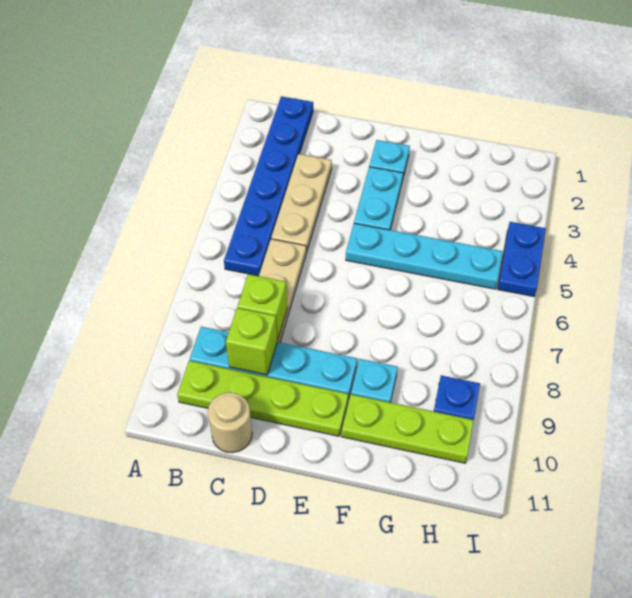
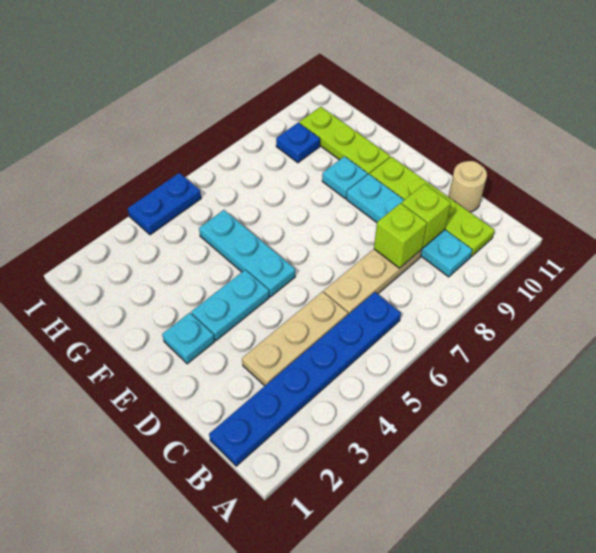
cyan 1x4 plate [346,223,503,289] -> cyan 1x3 plate [199,210,295,297]

